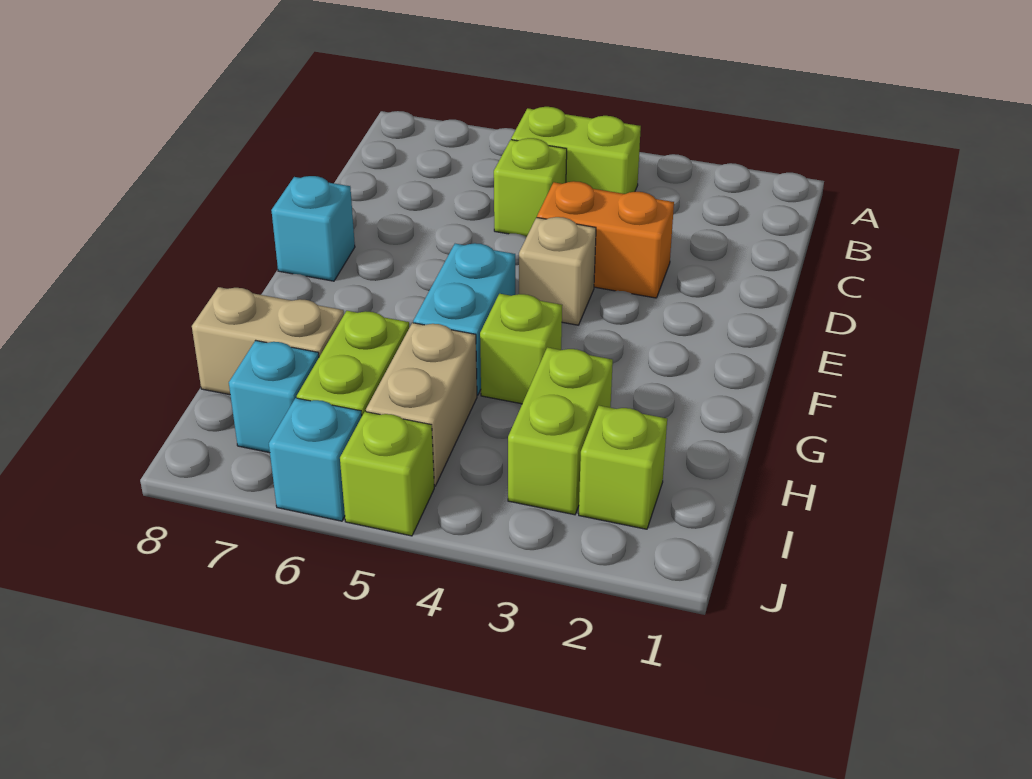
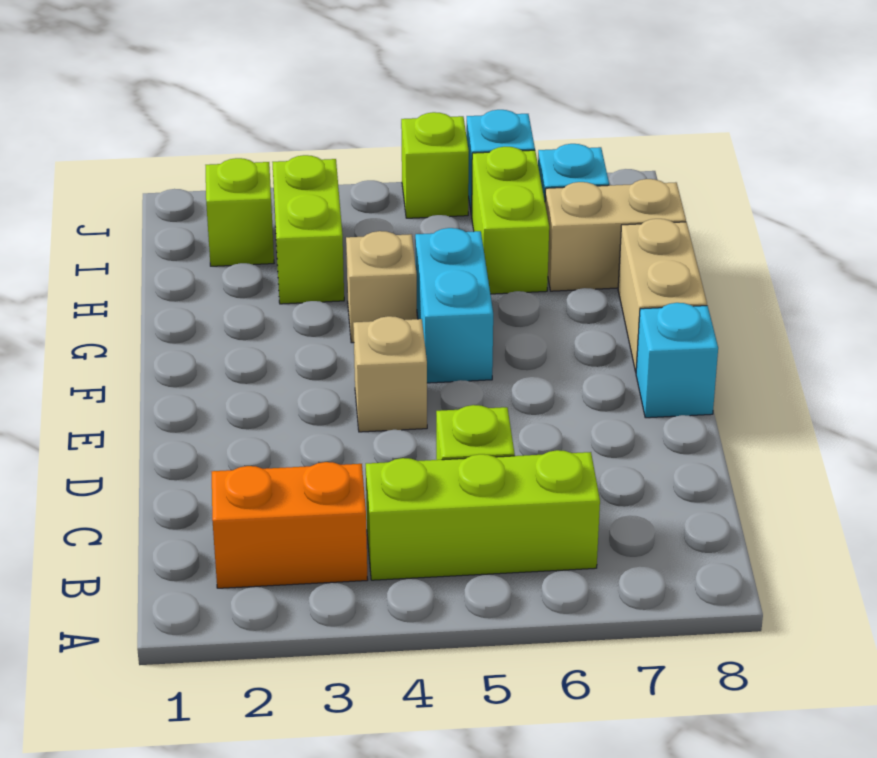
lime 1x2 brick [511,107,641,194] -> lime 1x3 brick [366,450,600,580]
orange 1x2 brick [537,181,674,298] -> orange 1x2 brick moved to [212,462,368,588]
lime 1x1 brick [480,294,562,404] -> tan 1x1 brick [346,231,417,343]
tan 1x2 brick [366,323,477,486] -> tan 1x2 brick moved to [618,219,707,372]

